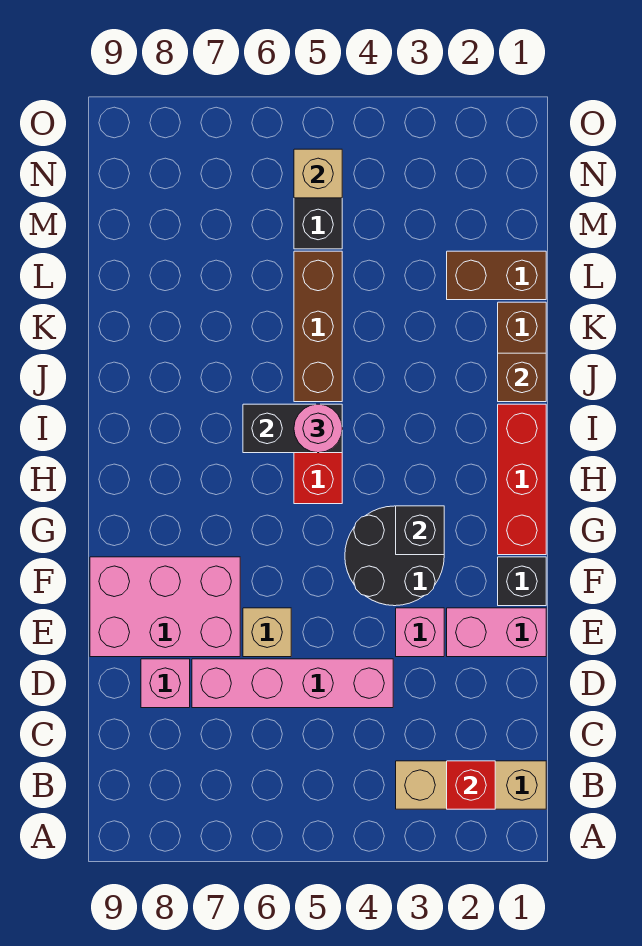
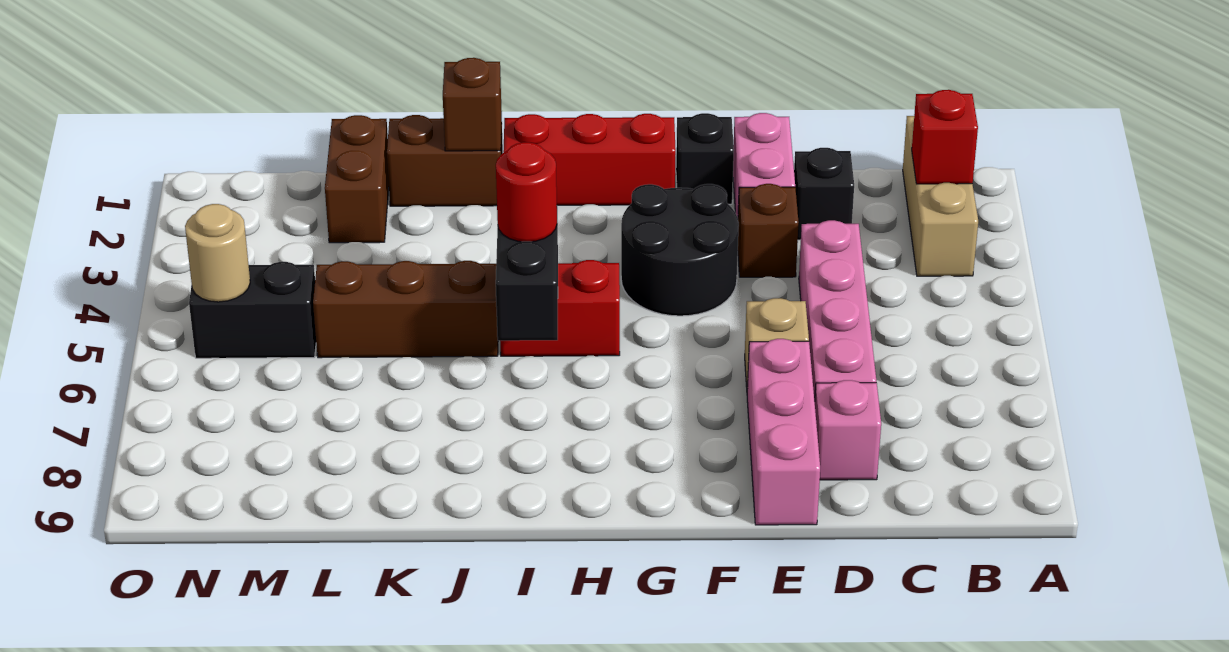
pink 1x1 brick [396,608,444,657] -> brown 1x1 brick [738,184,799,277]
pink 2x3 brick [90,557,240,657] -> pink 1x3 brick [747,339,820,525]
black 1x1 brick [396,506,444,555] -> black 1x1 brick moved to [794,148,854,240]
pink 1x1 round brick [294,404,342,453] -> red 1x1 round brick [496,142,557,242]
tan 1x1 brick [294,149,342,198] -> tan 1x1 round brick [185,204,250,302]

